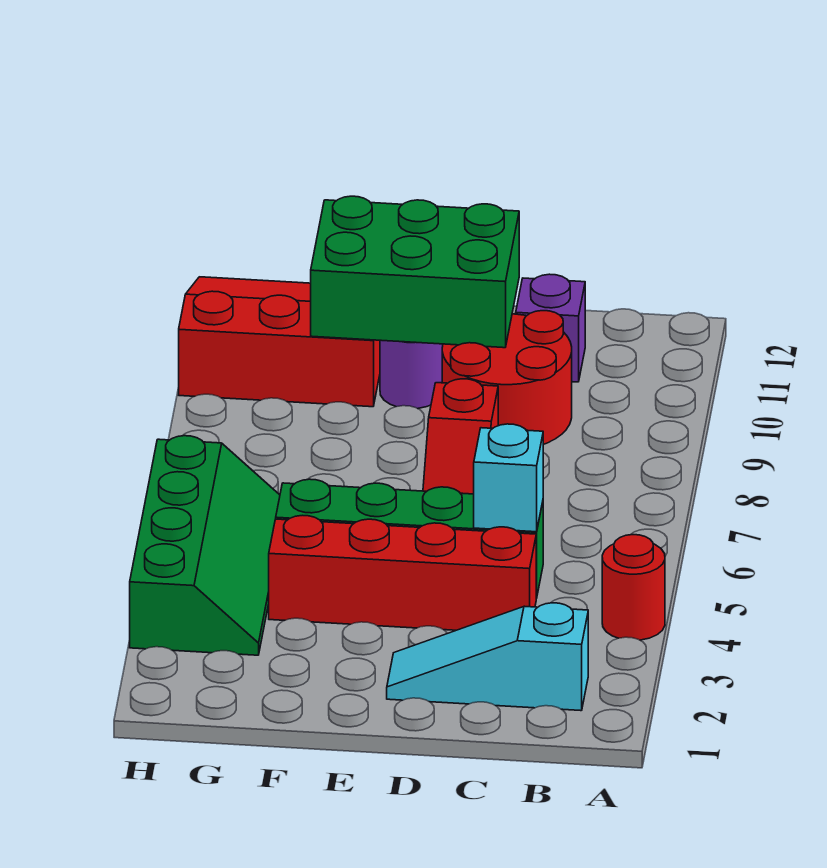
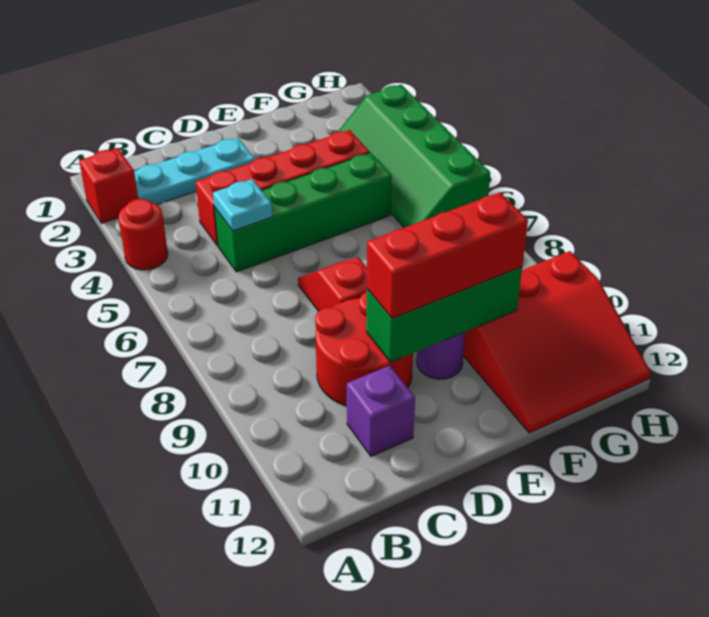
none -> red 1x1 brick [79,148,138,223]
cyan 1x3 slope [387,603,588,711] -> cyan 1x3 plate [134,137,255,205]
cyan 1x1 brick [474,424,543,532] -> cyan 1x1 plate [213,179,272,231]
green 2x3 brick [311,196,519,348] -> green 1x3 brick [366,267,522,362]
none -> red 1x3 brick [367,192,528,318]

